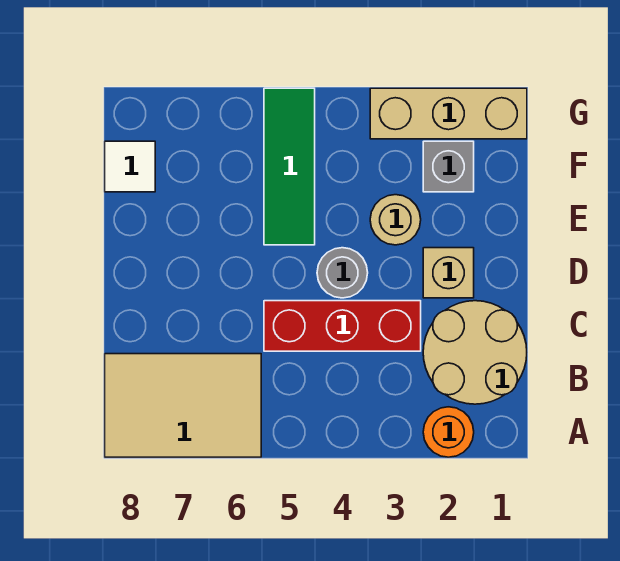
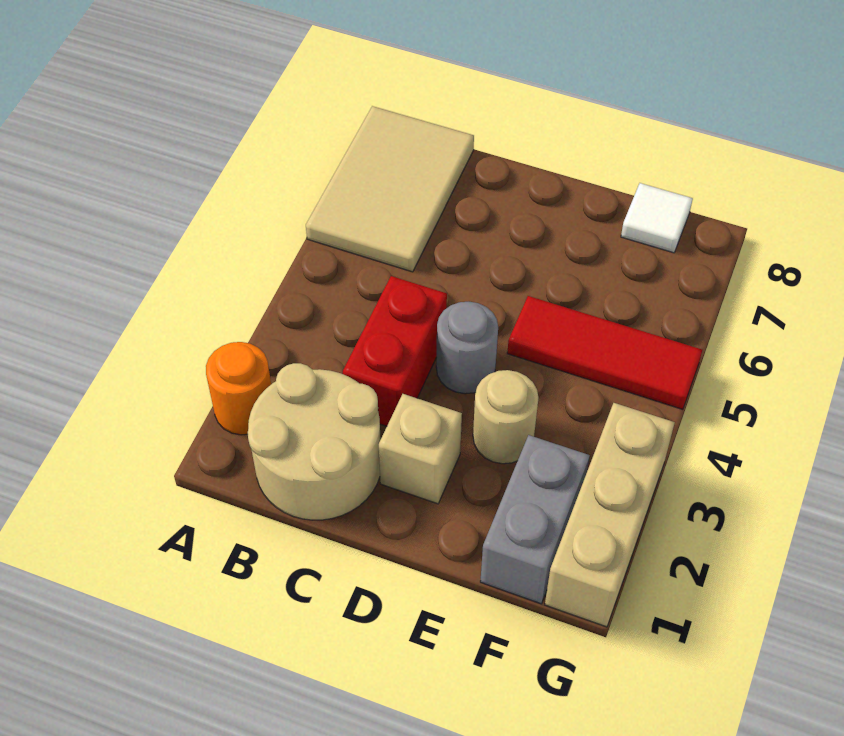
red 1x3 brick [264,301,421,351] -> red 1x2 brick [343,276,447,426]
green 1x3 tile [264,88,315,245] -> red 1x3 tile [507,296,702,409]
grey 1x1 brick [423,141,474,192] -> grey 1x2 brick [480,435,590,604]

